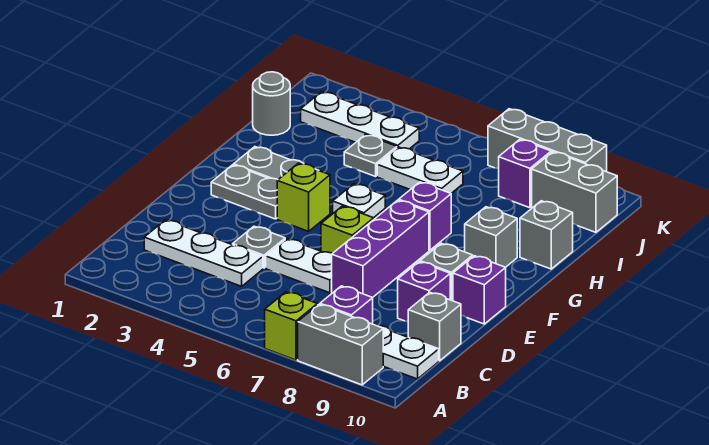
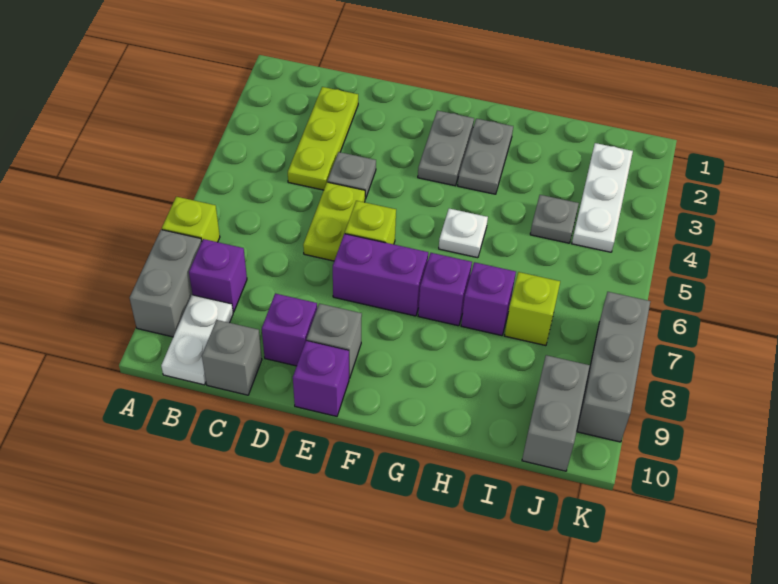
white 1x3 plate [144,220,263,286] -> lime 1x3 plate [288,87,358,190]
white 1x2 plate [266,239,332,293] -> lime 1x2 plate [303,182,365,261]
purple 1x3 brick [332,200,429,298] -> purple 1x2 brick [333,234,428,316]
lime 1x1 brick [277,163,330,231] -> lime 1x1 brick moved to [505,272,560,346]
grey 1x1 brick [465,207,517,267] -> none
grey 1x1 brick [520,201,573,269] -> none
grey 1x1 round brick [253,72,290,135] -> none
white 1x2 plate [377,147,463,193] -> none
purple 1x1 brick [499,140,551,208] -> purple 1x1 brick moved to [461,262,516,336]

